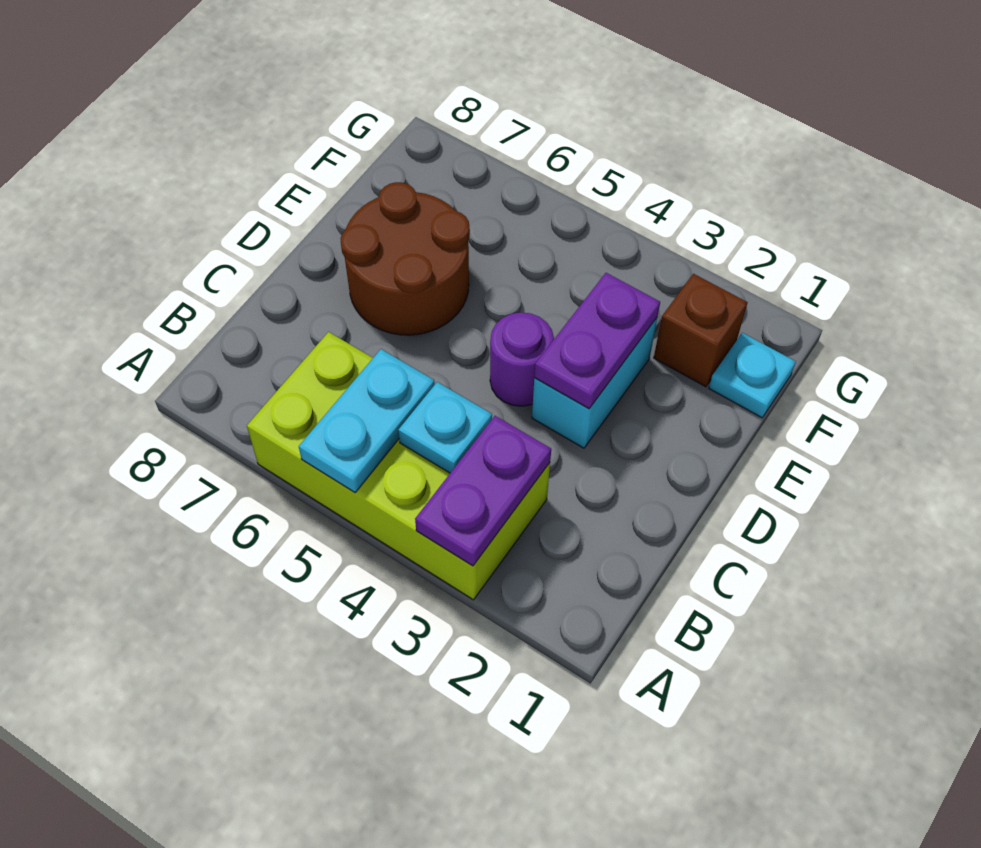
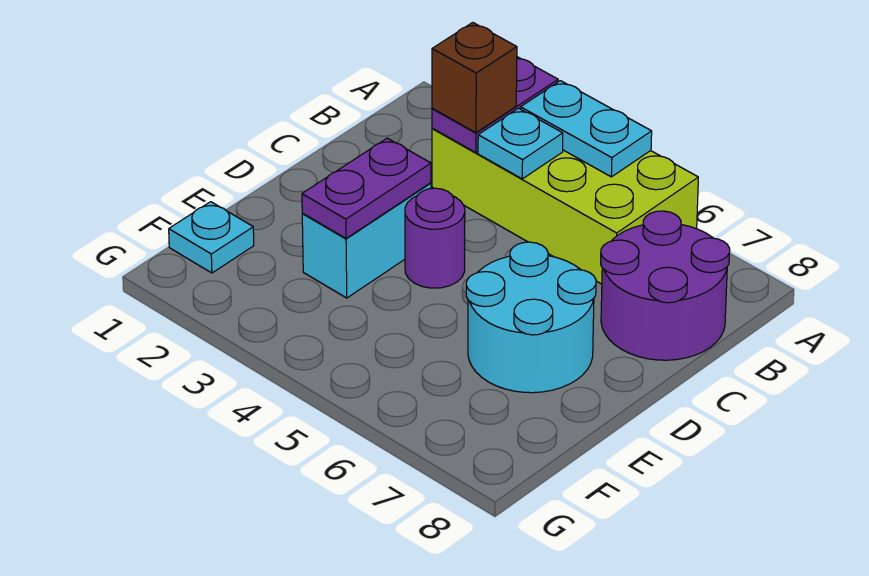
cyan 1x2 plate [299,349,435,492] -> cyan 1x2 plate turned to [521,81,652,177]
none -> purple 2x2 round brick [601,211,730,360]
brown 2x2 round brick [341,182,470,335] -> cyan 2x2 round brick [466,242,596,393]
brown 1x1 brick [654,274,748,387] -> brown 1x1 brick moved to [432,23,517,133]

